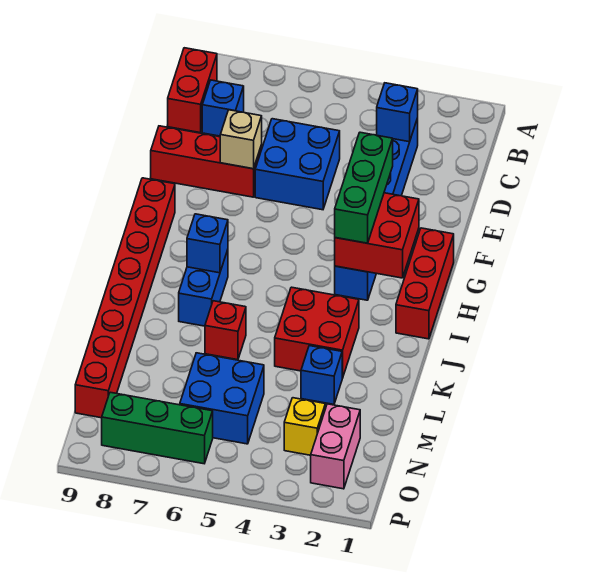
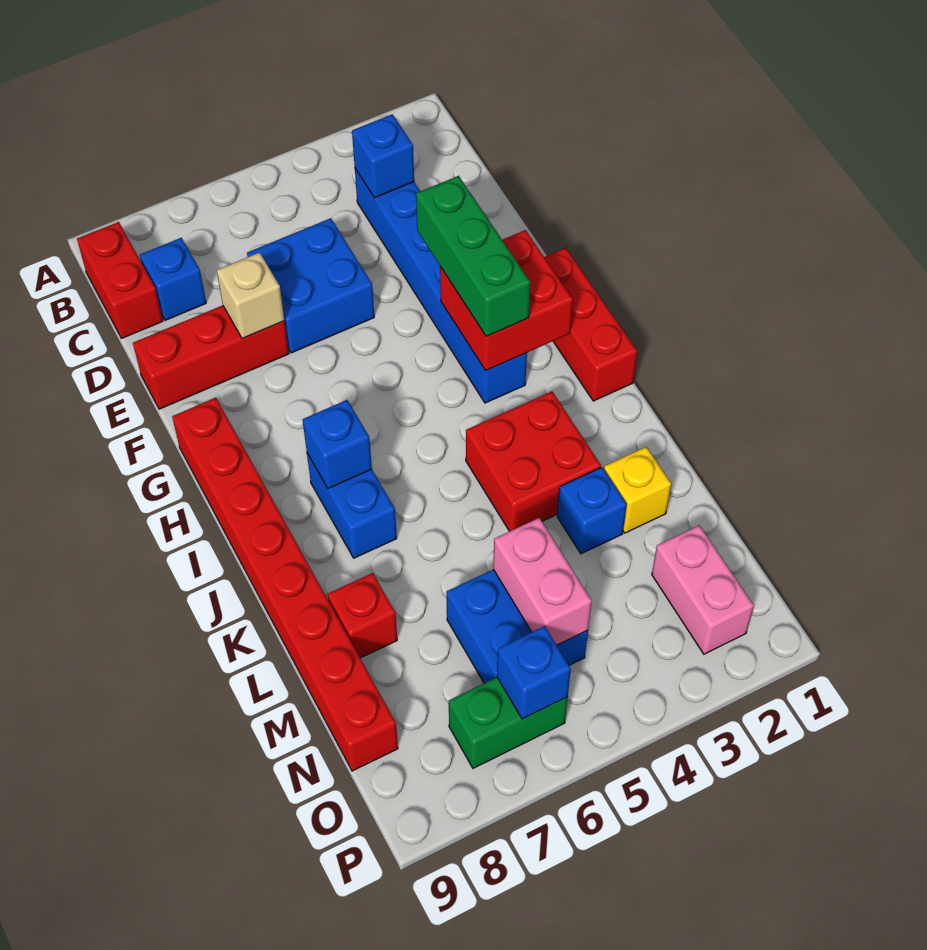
red 1x1 brick [205,301,246,360] -> red 1x1 brick moved to [328,573,397,658]
none -> pink 1x2 brick [493,518,592,645]
yellow 1x1 brick [284,398,325,455] -> yellow 1x1 brick moved to [604,447,671,533]
green 1x3 brick [102,392,213,464] -> green 1x2 brick [449,677,568,768]
none -> blue 1x1 brick [497,626,571,719]

